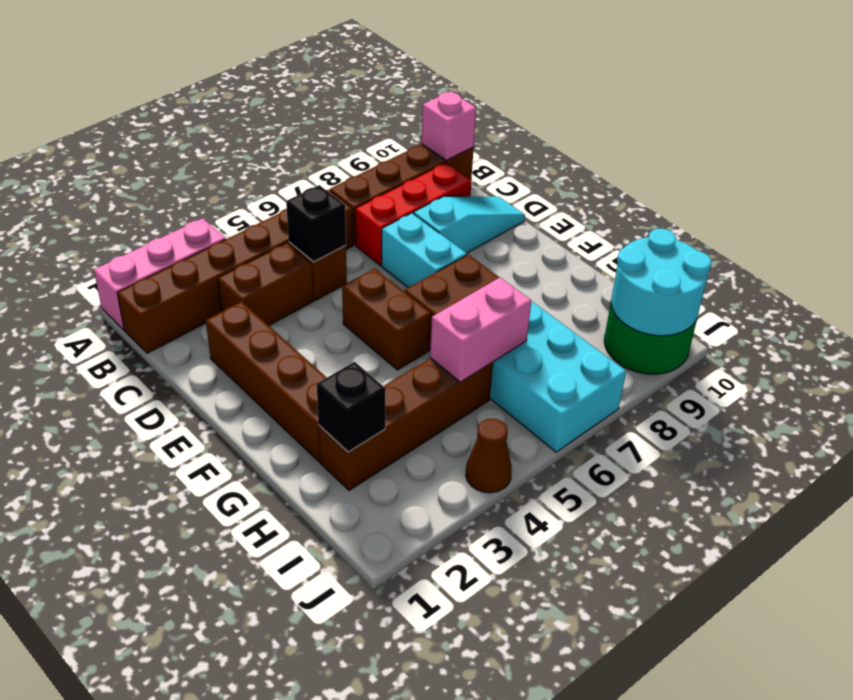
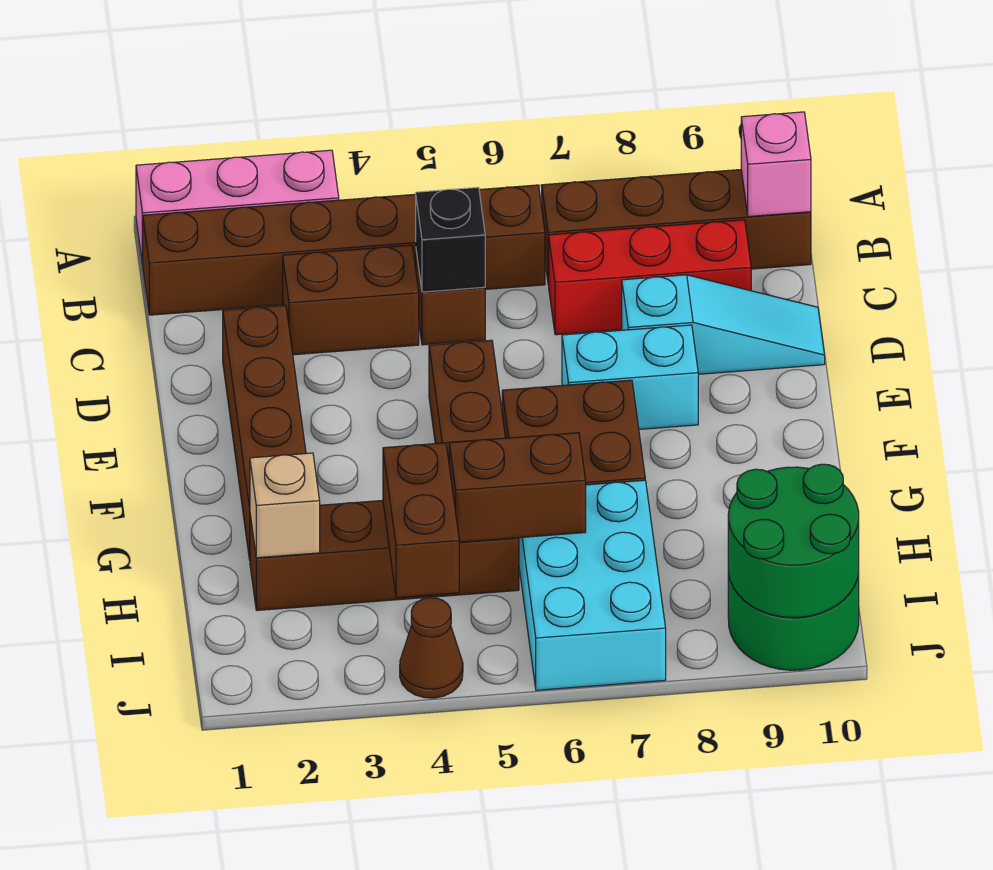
cyan 1x2 brick [382,213,467,288] -> cyan 1x2 brick turned to [562,325,698,429]
black 1x1 brick [317,362,386,452] -> tan 1x1 brick [250,453,320,558]
none -> brown 1x2 brick [383,443,460,598]
pink 1x2 brick [430,277,531,382] -> brown 1x2 brick [449,433,586,542]
cyan 2x2 round brick [611,229,712,336] -> green 2x2 round brick [728,464,859,617]

